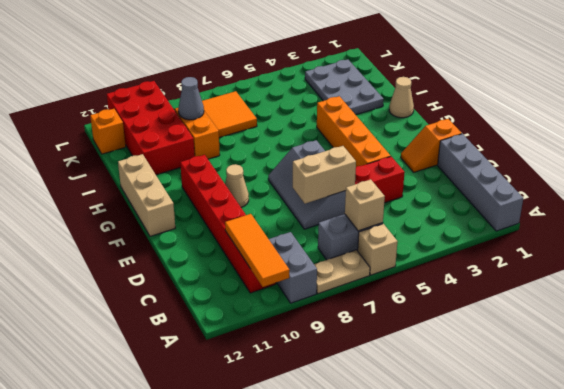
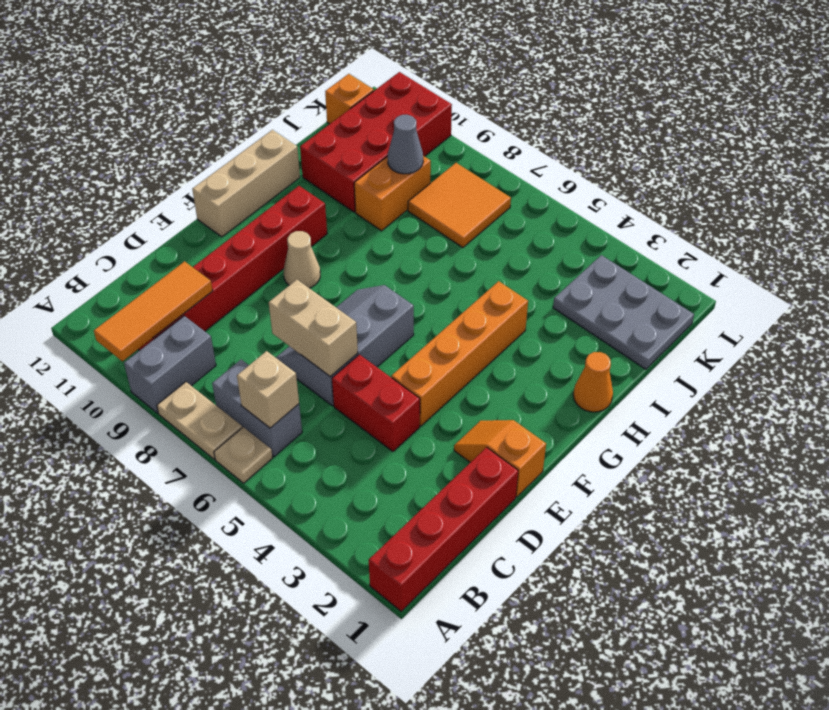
grey 1x4 brick [438,134,523,231] -> red 1x4 brick [369,447,518,611]
tan 1x1 brick [358,224,398,275] -> tan 1x1 plate [214,427,272,483]
tan 1x1 cone [389,77,414,118] -> orange 1x1 cone [573,352,613,412]
grey 2x3 plate [305,59,384,115] -> grey 2x3 plate turned to [553,255,694,369]

